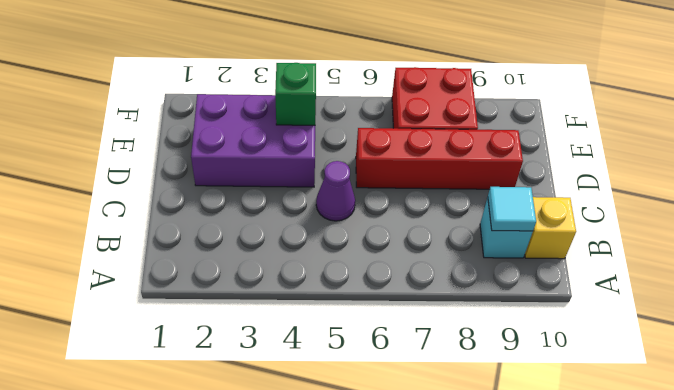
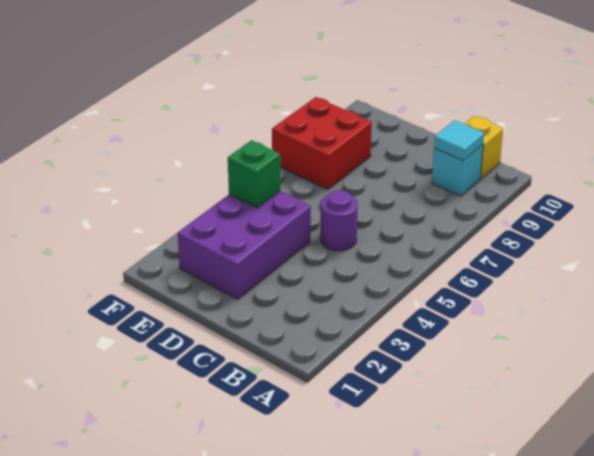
purple 1x1 cone [316,161,355,221] -> purple 1x1 round brick [320,190,358,251]
red 1x4 brick [356,128,523,189] -> none

